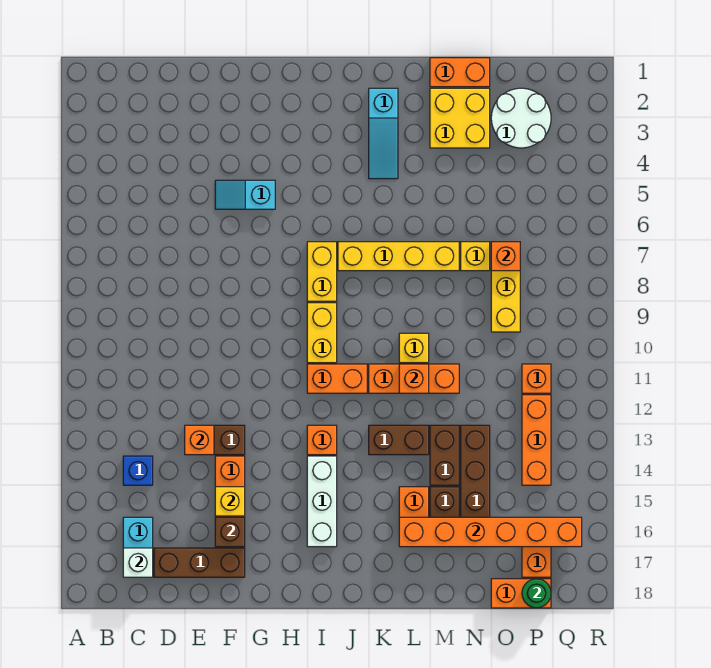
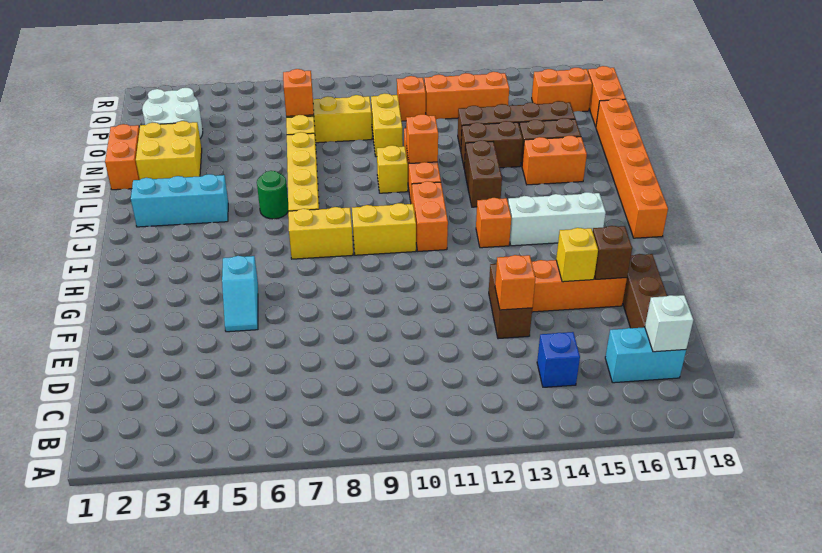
cyan 1x3 slope [369,88,398,179] -> cyan 1x3 brick [131,174,228,227]
orange 1x6 brick [399,517,582,547] -> orange 1x6 brick moved to [596,98,668,238]
none -> yellow 1x2 brick [371,93,403,157]
green 1x1 round brick [522,579,551,608] -> green 1x1 round brick moved to [257,171,288,219]

